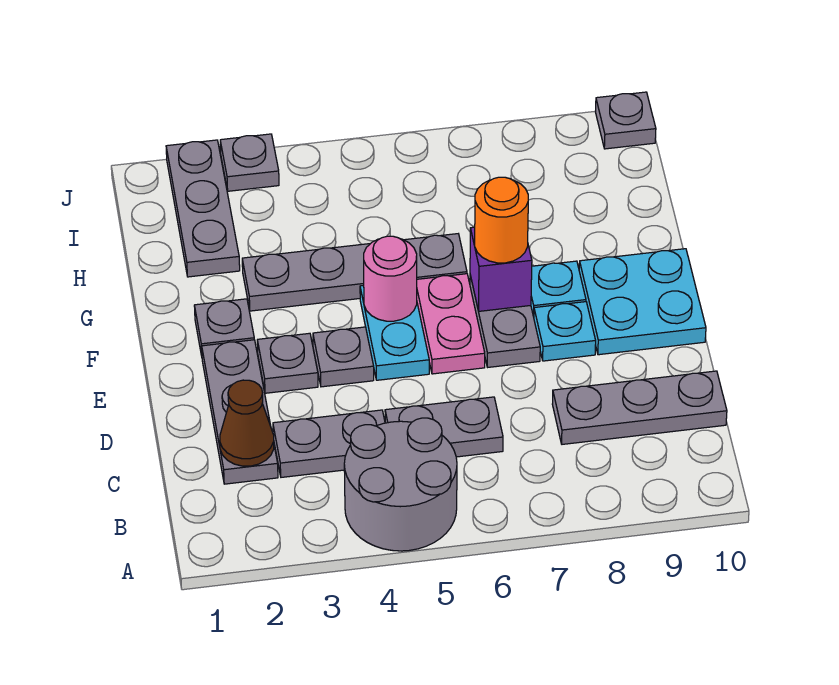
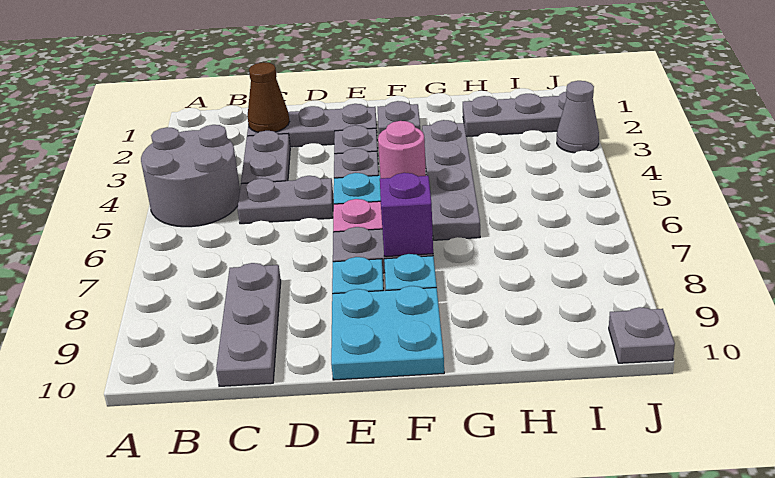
grey 1x2 plate [385,397,503,457] -> grey 1x2 plate turned to [237,176,333,224]
orange 1x1 round brick [475,177,528,263] -> none
grey 1x1 plate [220,134,279,191] -> grey 1x1 cone [557,81,599,153]

